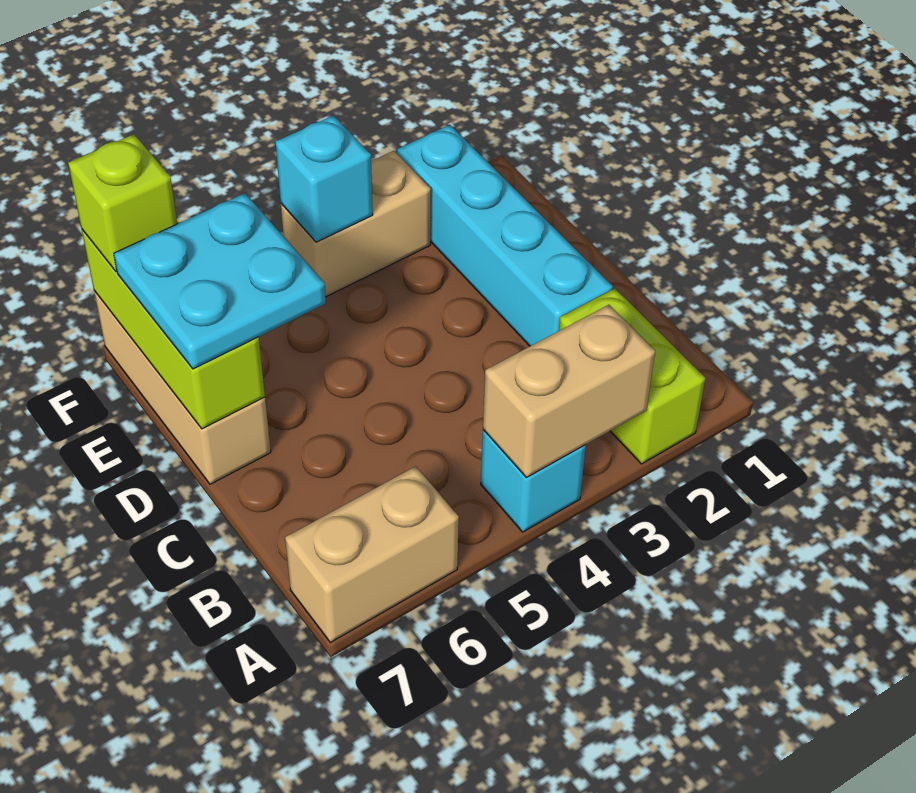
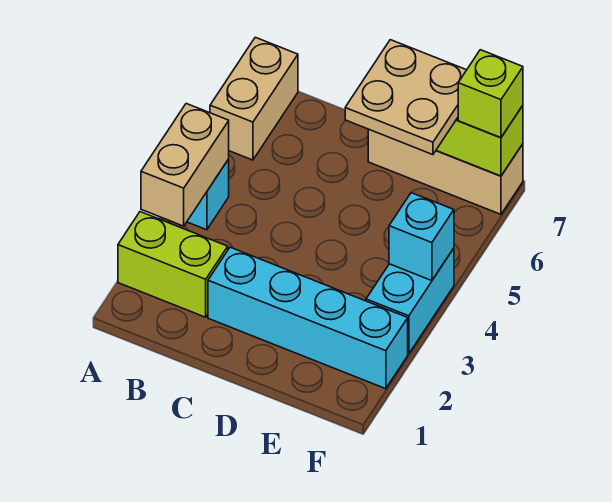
cyan 2x2 plate [114,193,326,369] -> tan 2x2 plate [345,40,466,155]
tan 1x2 brick [281,151,431,297] -> cyan 1x2 brick [366,248,454,354]

